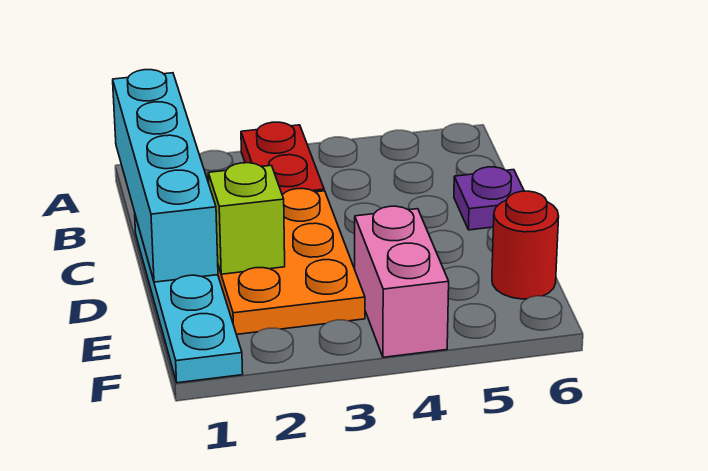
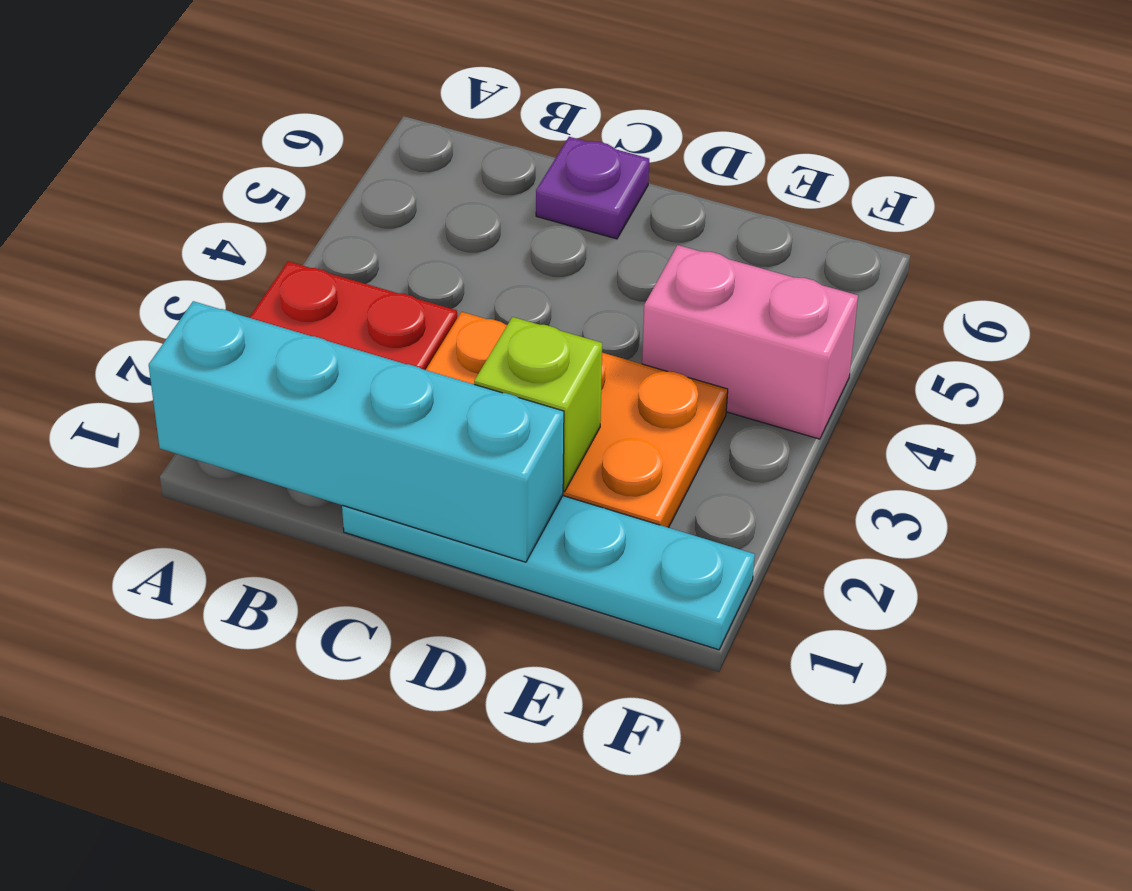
red 1x1 round brick [492,191,559,299] -> none

